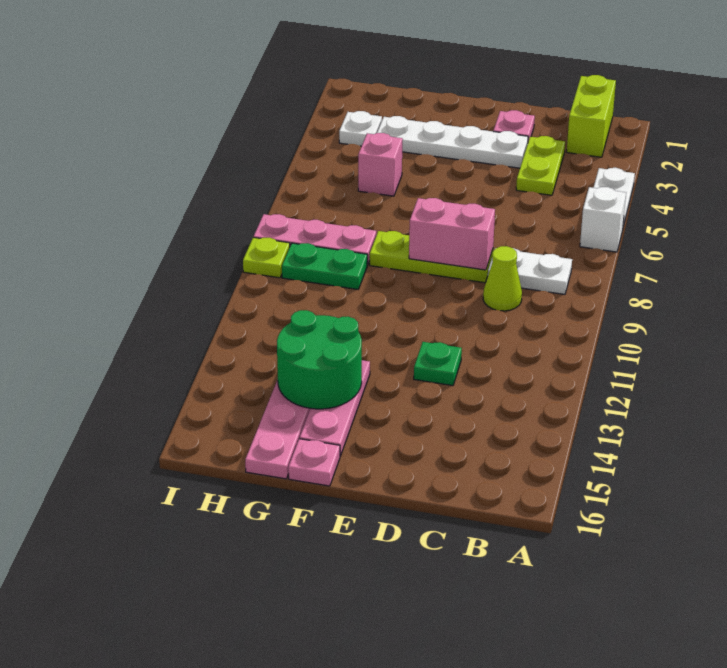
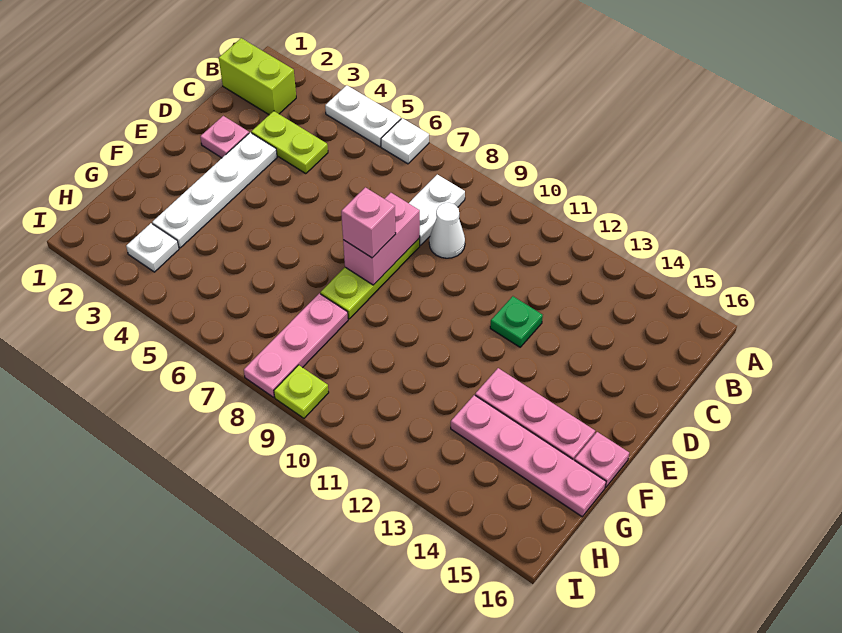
white 1x1 brick [580,187,626,252] -> white 1x1 plate [381,118,429,164]
lime 1x1 cone [483,246,522,311] -> white 1x1 cone [429,203,465,258]
green 2x2 round brick [277,310,362,409] -> none
pink 1x1 brick [358,133,403,196] -> pink 1x1 brick moved to [341,187,396,258]
green 1x2 plate [282,243,367,289] -> none

